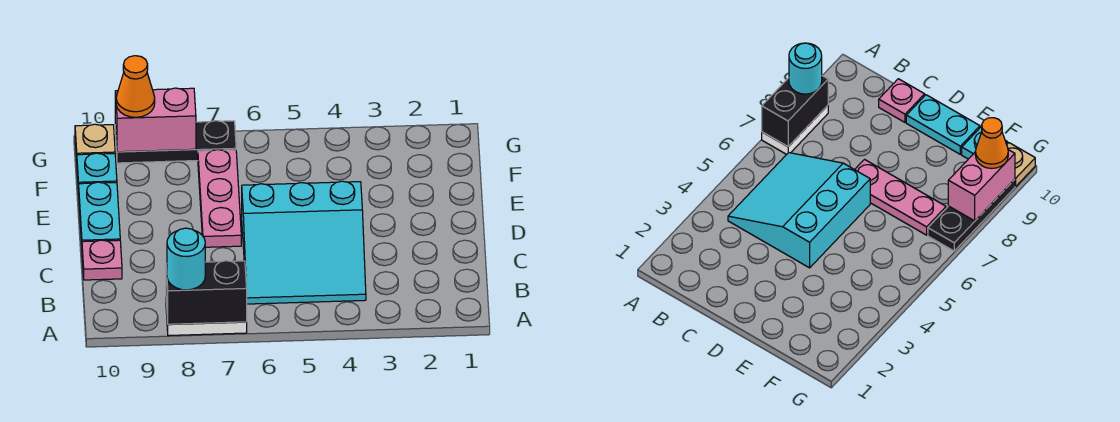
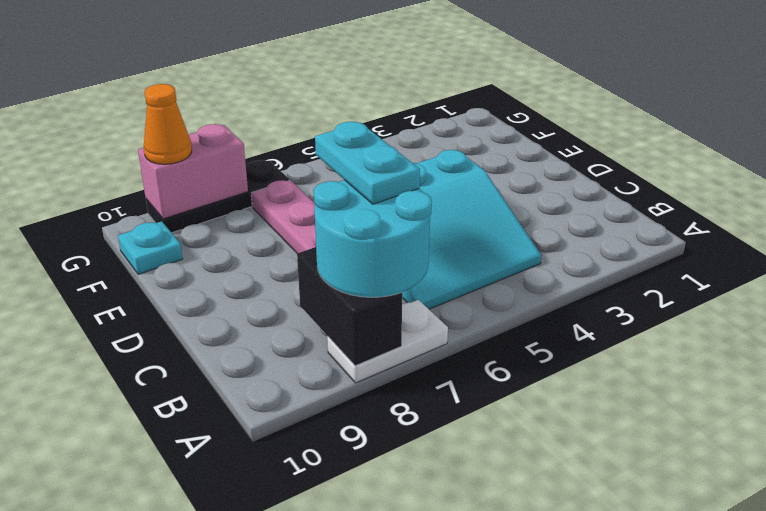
black 1x2 brick [166,261,247,324] -> black 1x2 brick turned to [297,247,402,366]
cyan 1x1 round brick [167,228,205,290] -> cyan 2x2 round brick [314,180,432,297]
pink 1x1 plate [82,240,122,280] -> none
cyan 1x2 plate [79,182,120,244] -> cyan 1x2 plate moved to [315,122,420,204]
tan 1x1 plate [75,124,115,159] -> none

